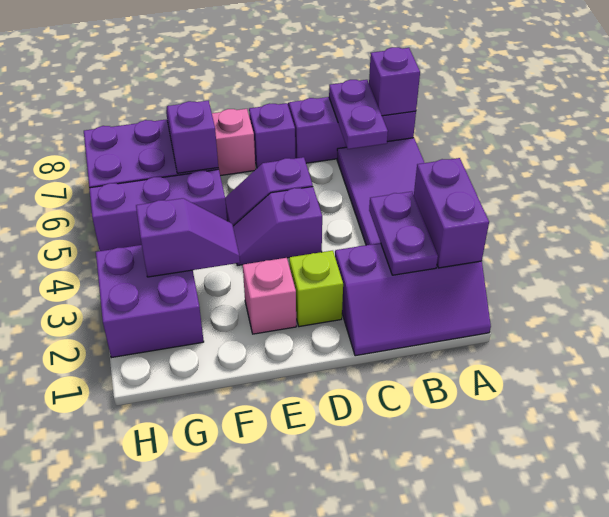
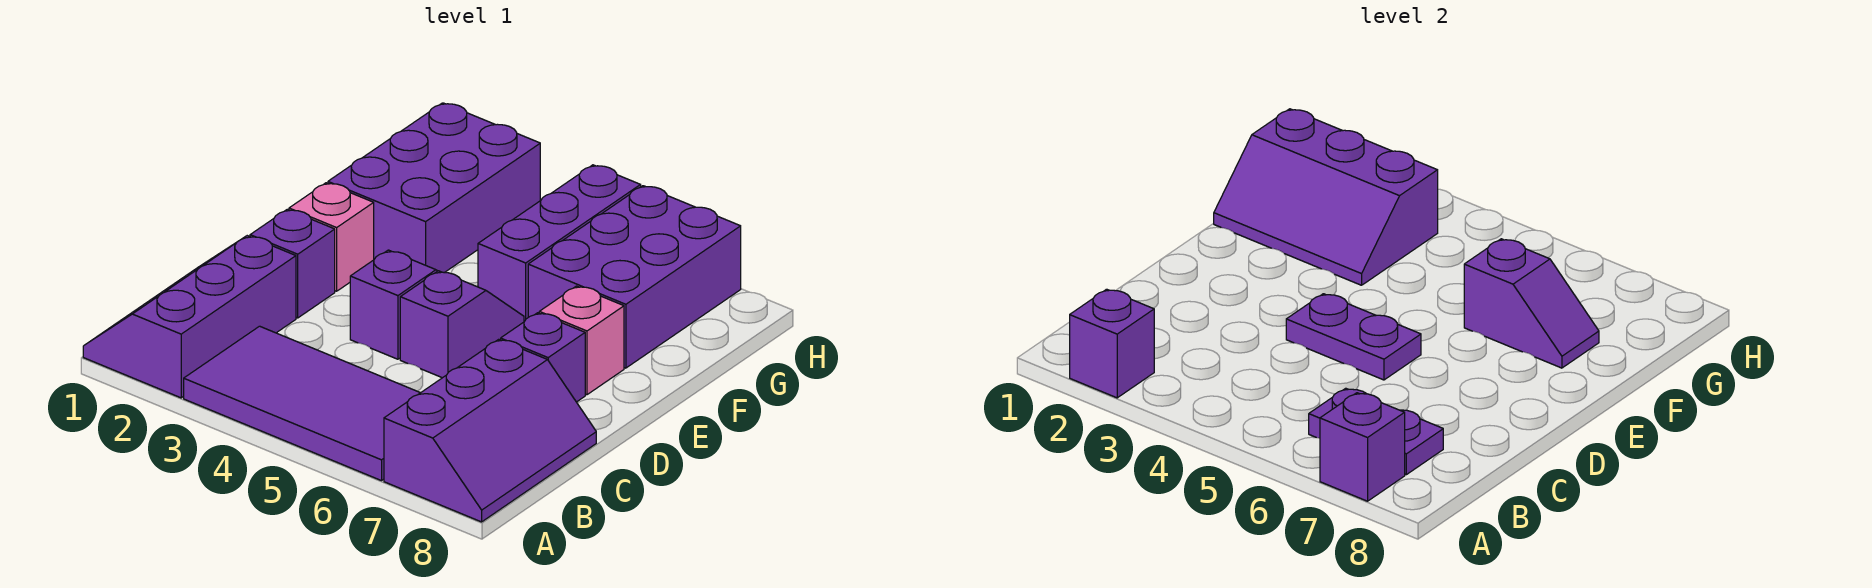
purple 1x2 brick [414,158,489,268] -> purple 1x1 brick [1070,289,1154,398]
purple 1x2 plate [369,191,438,275] -> purple 1x2 plate moved to [1286,294,1421,380]
lime 1x1 brick [289,251,343,327] -> purple 1x1 brick [250,209,335,318]
purple 1x2 slope [136,198,240,277] -> purple 2x3 slope [1214,109,1438,285]
purple 2x2 brick [96,245,204,358] -> purple 2x3 brick [328,103,540,273]

